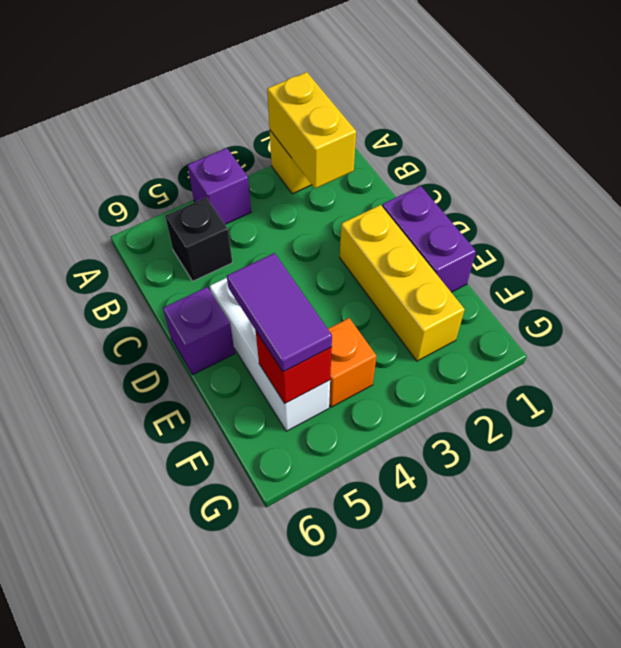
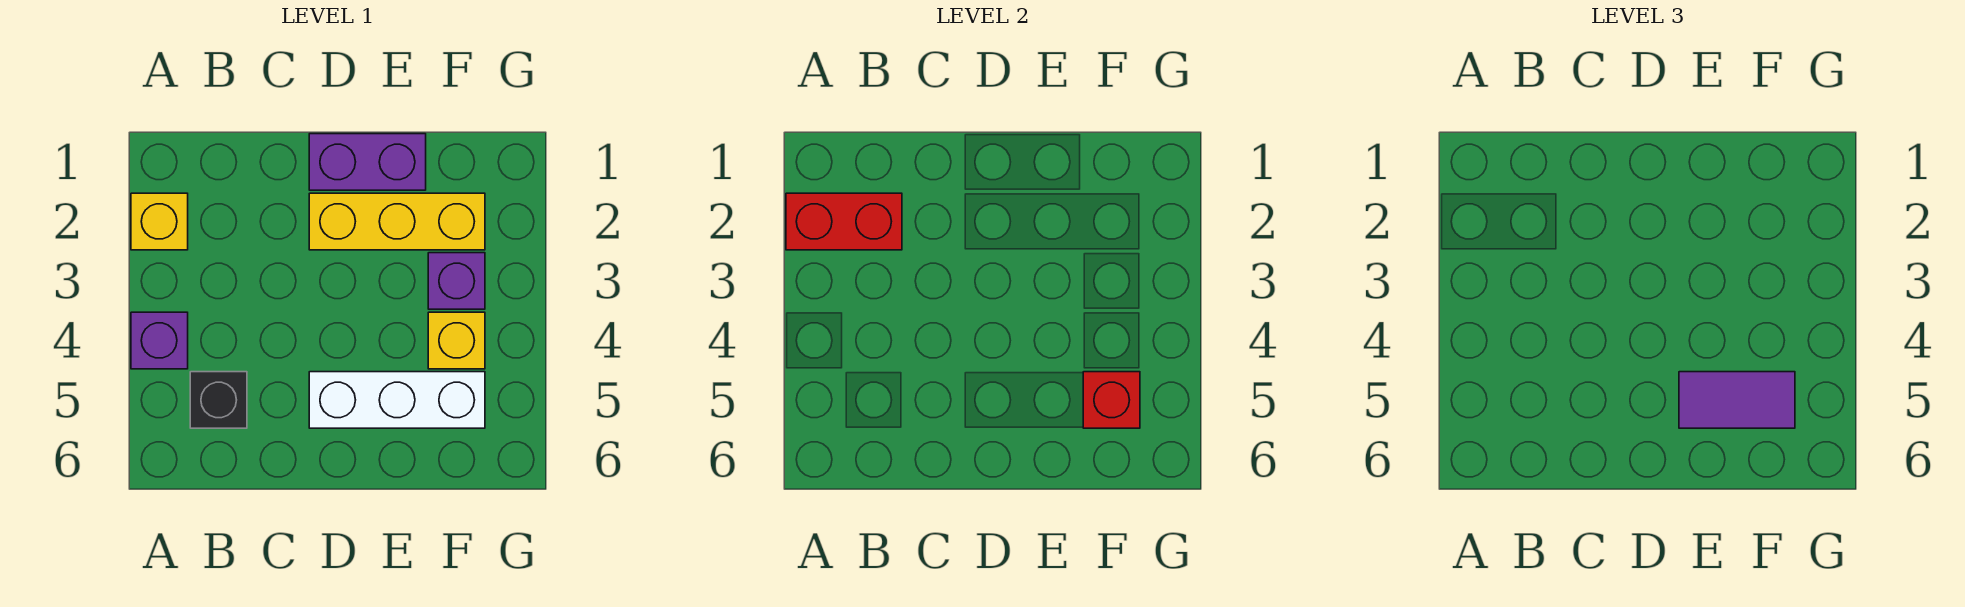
yellow 1x2 brick [267,72,356,188] -> red 1x2 brick [786,193,902,250]
purple 1x1 brick [163,287,235,375] -> purple 1x1 brick moved to [428,253,485,309]
orange 1x1 brick [328,318,376,407] -> yellow 1x1 brick [428,312,485,369]

